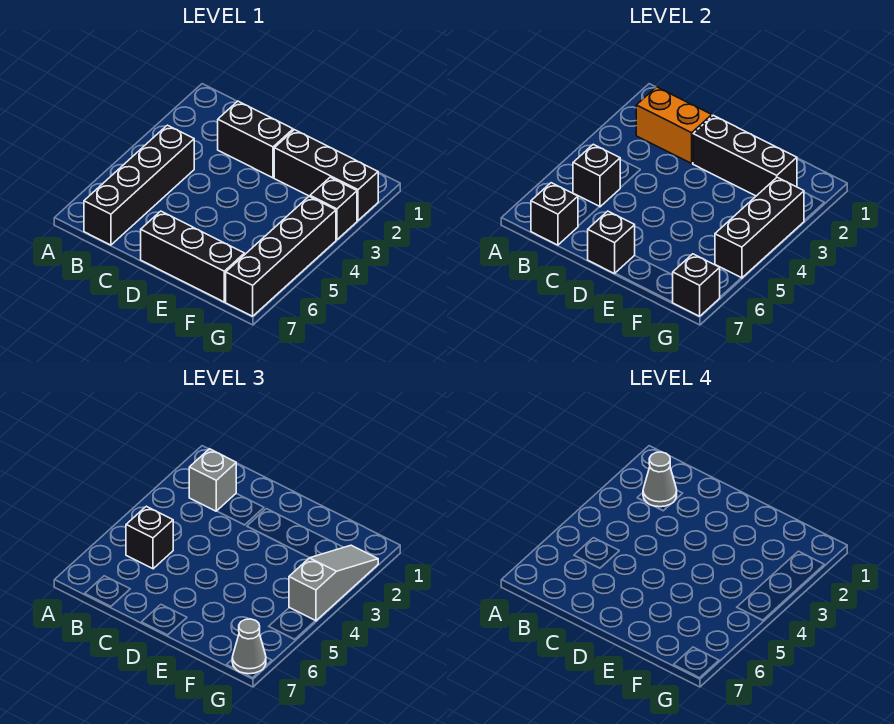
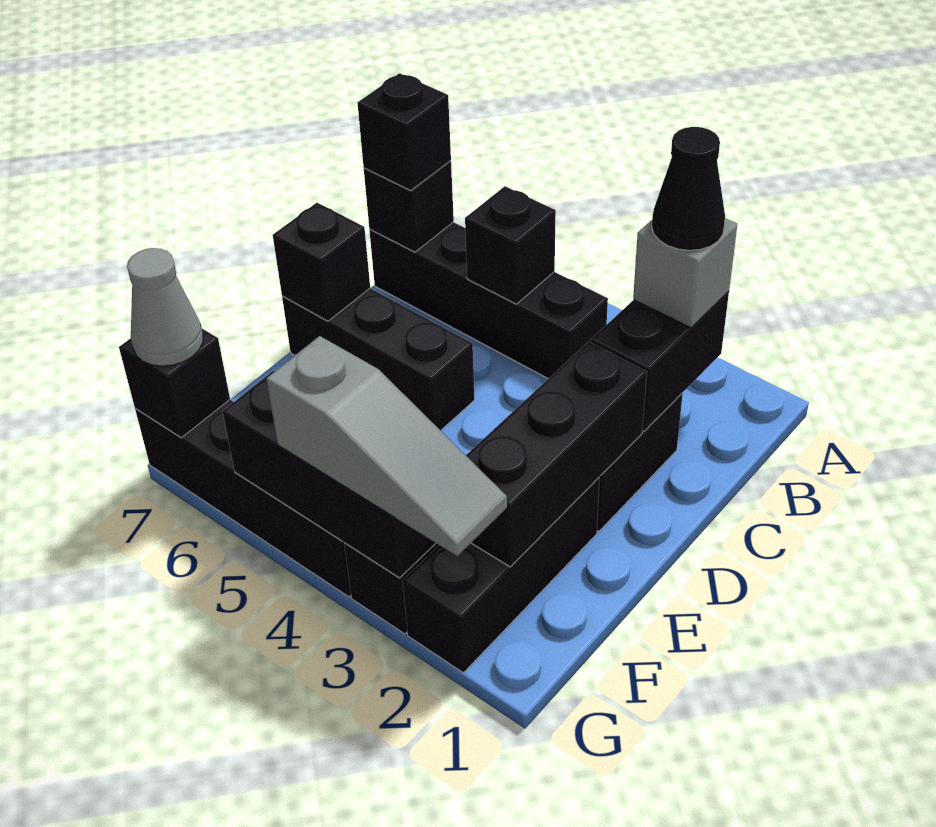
orange 1x2 brick [636,87,712,163] -> black 1x2 brick [591,291,729,431]
grey 1x1 cone [643,452,677,507] -> black 1x1 cone [652,127,725,250]
black 1x1 brick [126,506,173,569] -> black 1x1 brick moved to [357,73,451,191]
black 1x3 brick [141,211,244,302] -> black 1x3 brick turned to [282,288,475,430]

